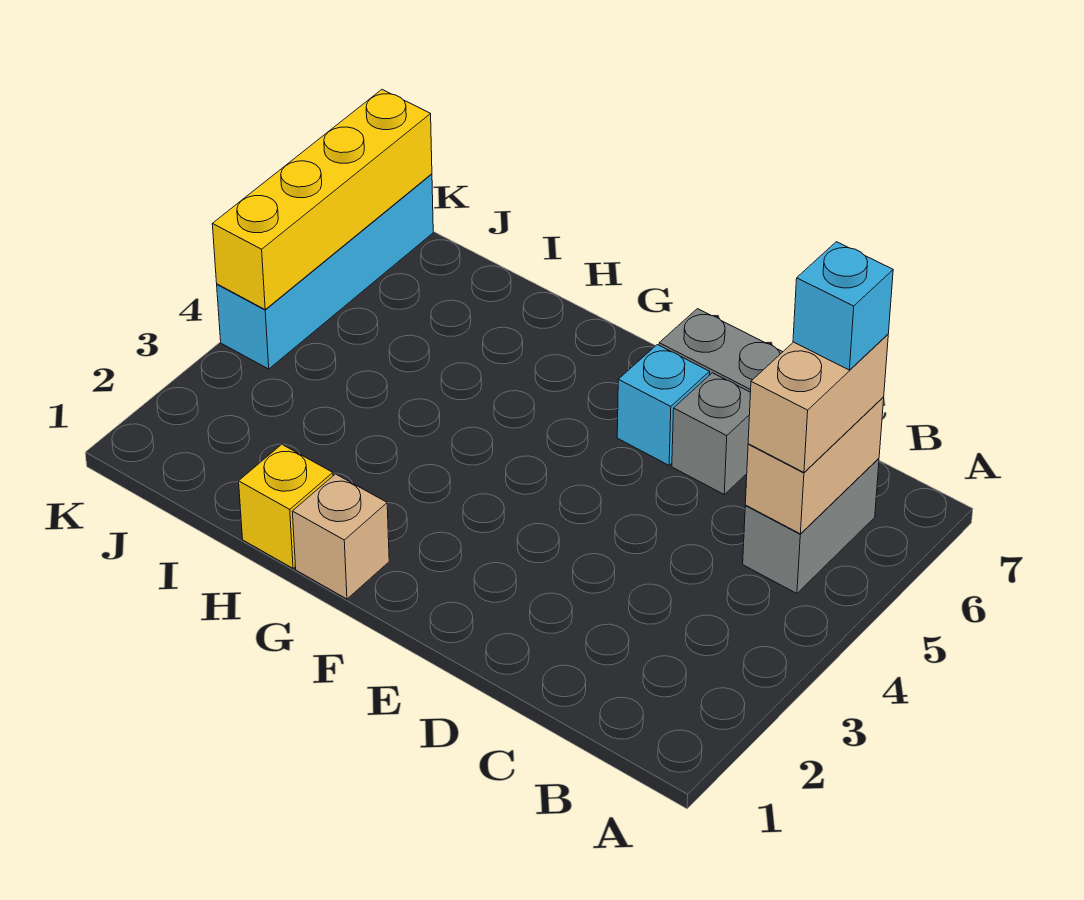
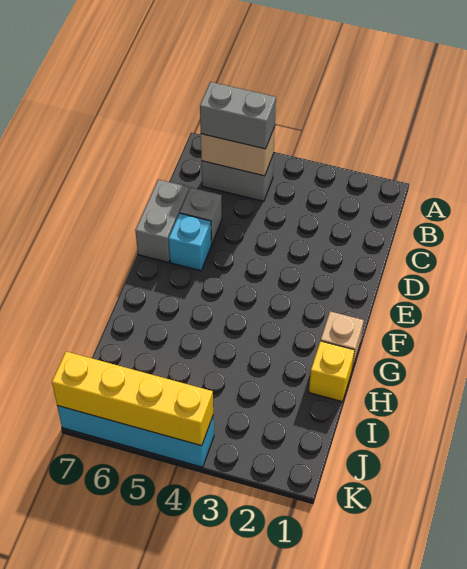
tan 1x2 brick [748,334,888,472] -> grey 1x2 brick [200,82,276,149]
cyan 1x1 brick [793,242,893,370] -> none

